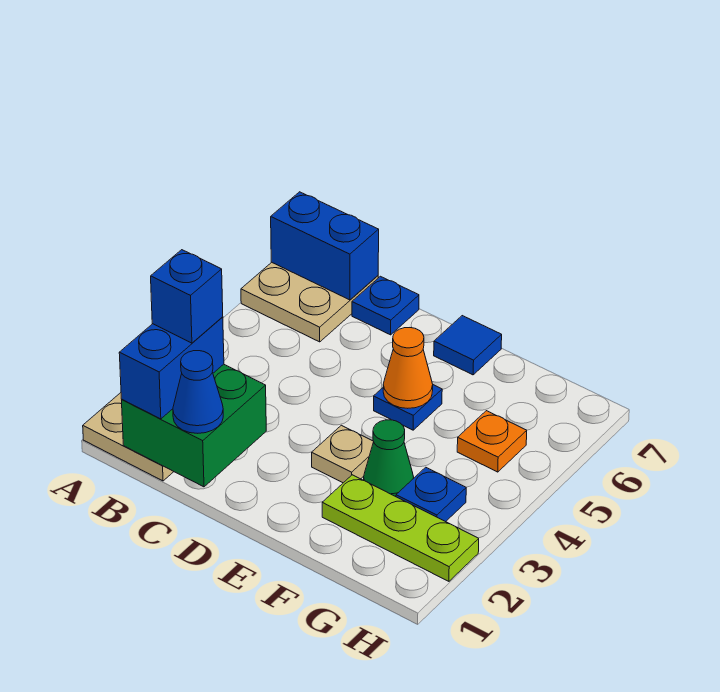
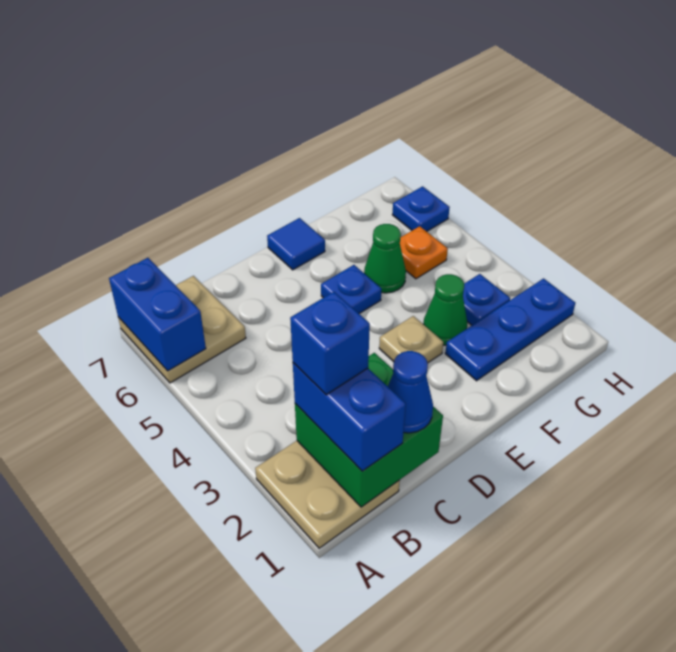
blue 1x2 brick [271,192,379,300] -> blue 1x2 brick turned to [109,258,206,371]
blue 1x1 plate [352,276,419,335] -> blue 1x1 plate moved to [392,186,450,231]
orange 1x1 cone [383,328,433,408] -> none
lime 1x3 plate [322,475,479,581] -> blue 1x3 plate [445,279,575,381]
none -> green 1x1 cone [364,224,406,293]

